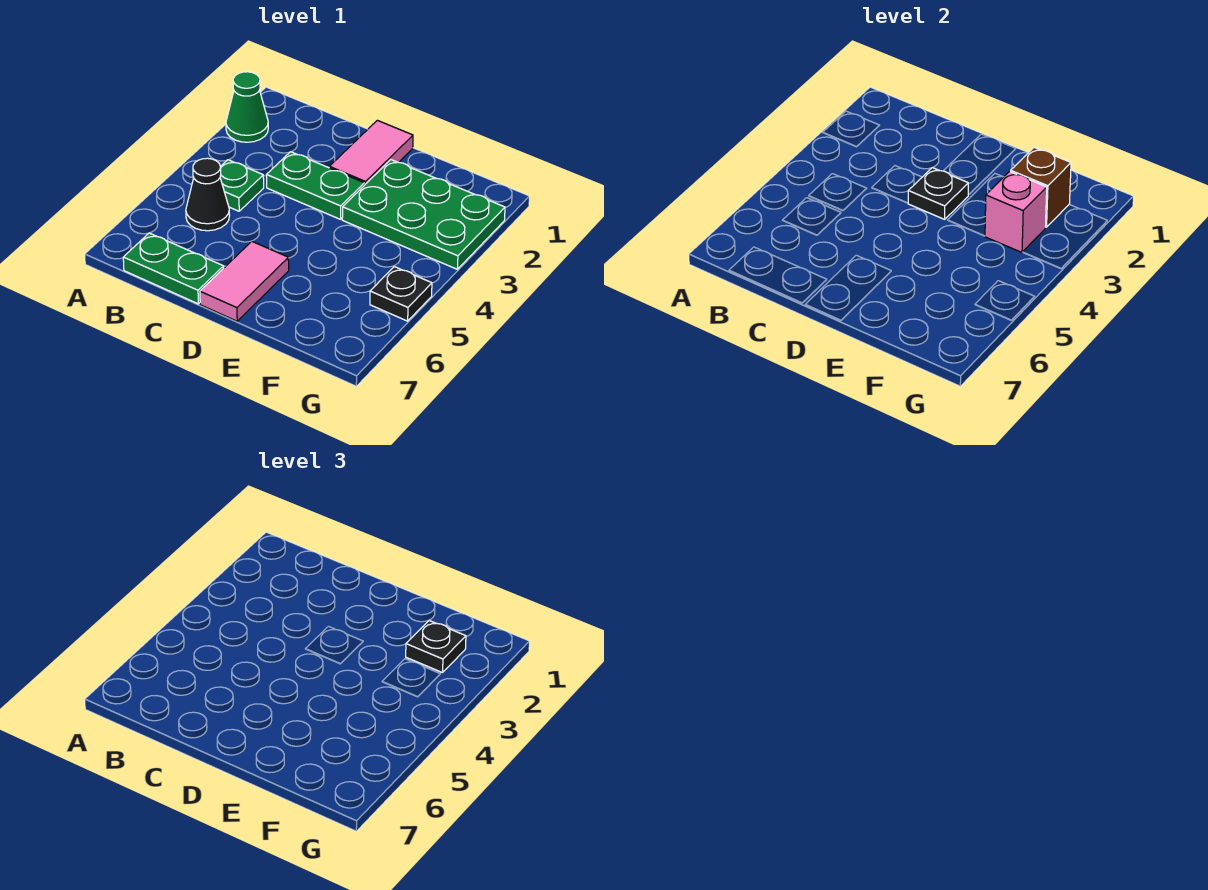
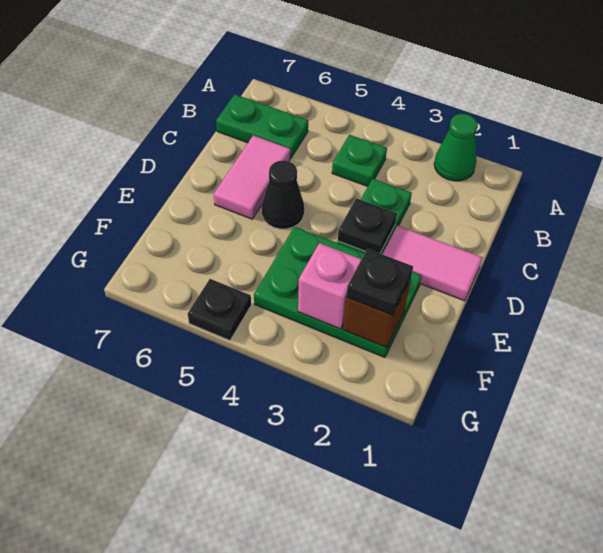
black 1x1 cone [186,158,230,231] -> black 1x1 cone moved to [262,161,304,229]
green 1x2 plate [123,233,224,304] -> green 1x2 plate turned to [216,94,308,158]
pink 1x2 tile [200,241,289,321] -> pink 1x2 tile turned to [214,135,290,219]
green 2x3 plate [342,160,505,269] -> green 2x3 plate turned to [254,227,422,357]

